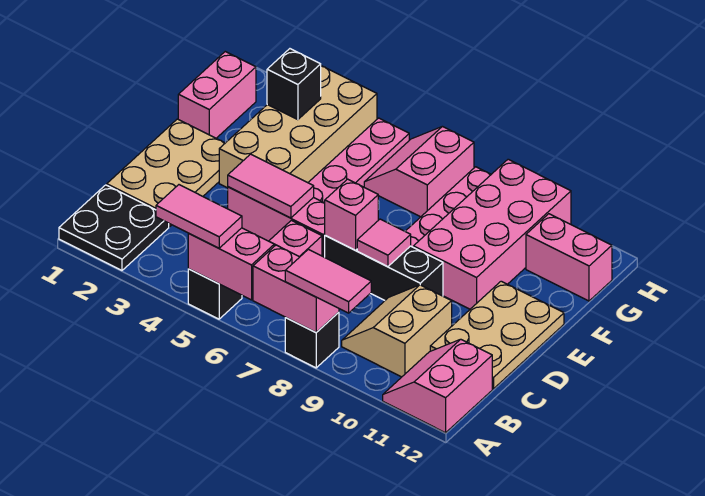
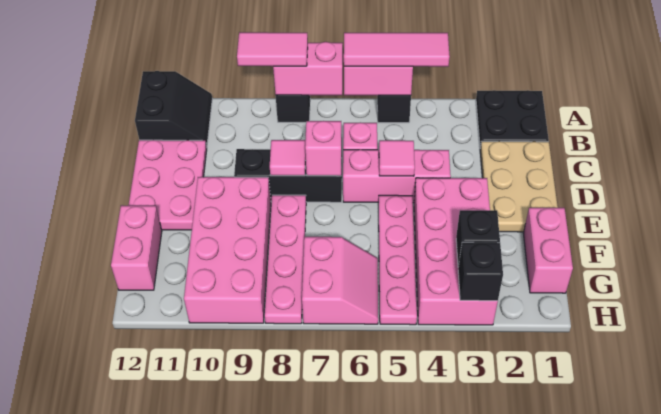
pink 1x2 tile [156,185,242,248] -> pink 1x3 tile [344,33,450,67]
pink 2x2 slope [383,339,492,433] -> black 2x2 slope [135,71,212,147]
tan 2x2 slope [342,285,452,377] -> none
tan 2x3 plate [430,281,564,389] -> pink 2x3 plate [128,140,207,230]
pink 1x2 tile [228,154,314,218] -> pink 1x1 tile [379,140,415,176]
tan 2x4 brick [219,66,377,188] -> pink 2x4 brick [414,178,498,325]
pink 1x2 brick [526,214,612,301] -> pink 1x2 brick turned to [111,205,162,290]
none -> black 1x1 brick [458,242,503,301]

